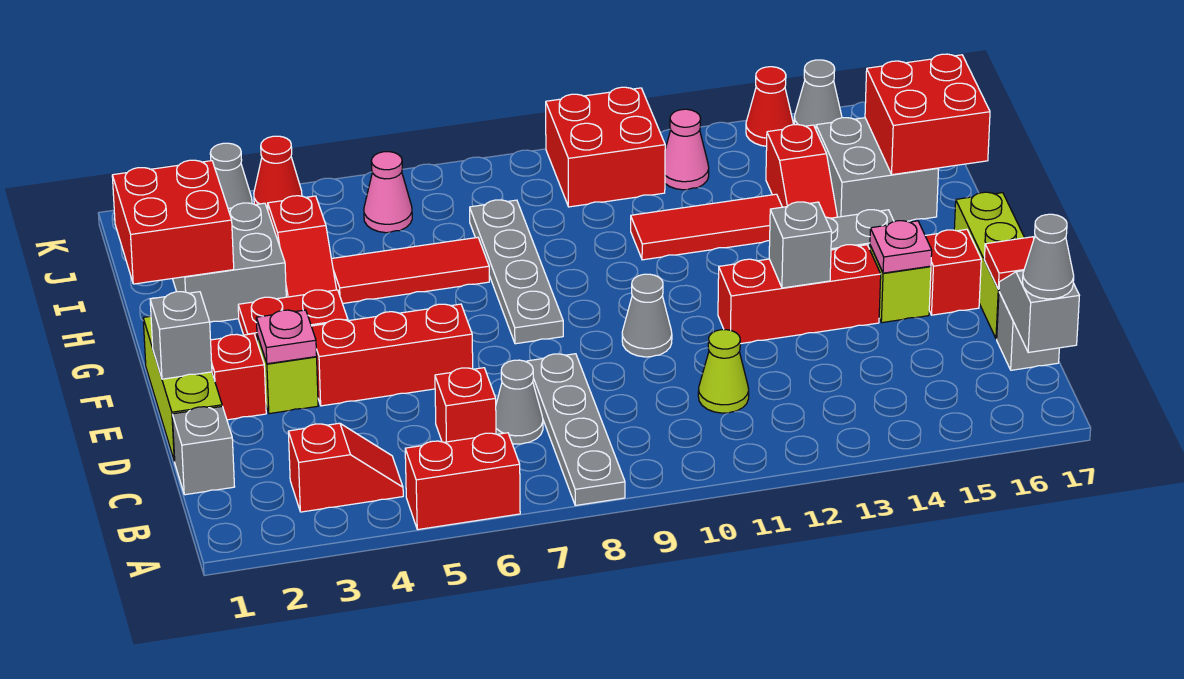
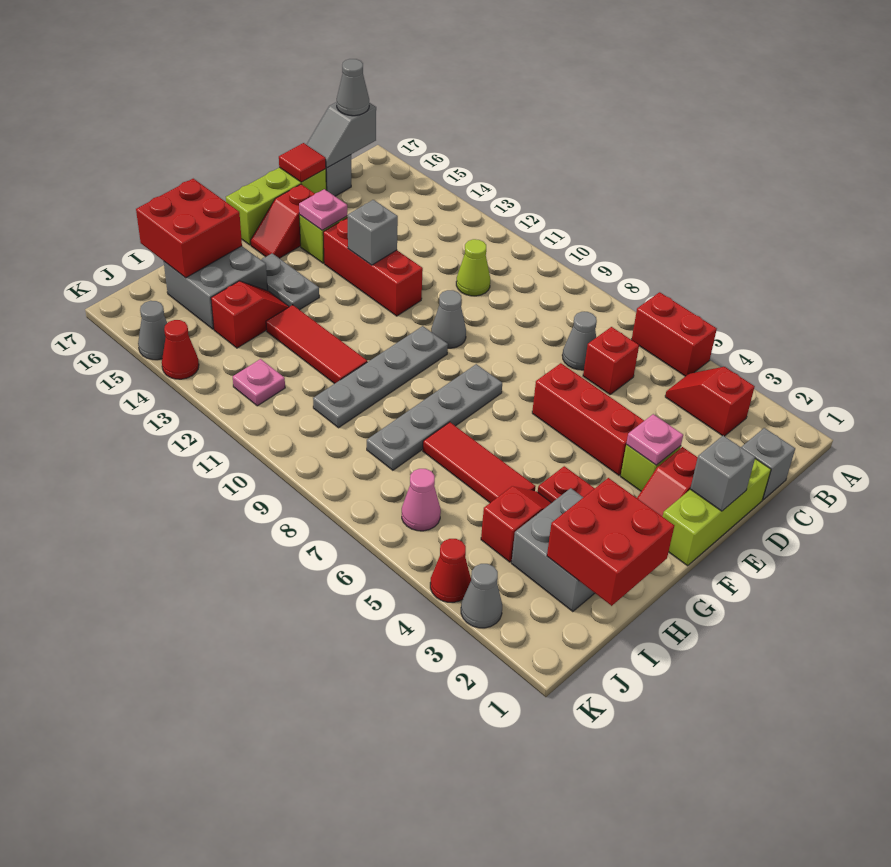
grey 1x4 plate [527,354,625,505] -> grey 1x4 plate moved to [313,326,448,428]
red 2x2 brick [546,87,665,207] -> none
pink 1x1 cone [665,109,709,190] -> pink 1x1 plate [233,359,285,406]

